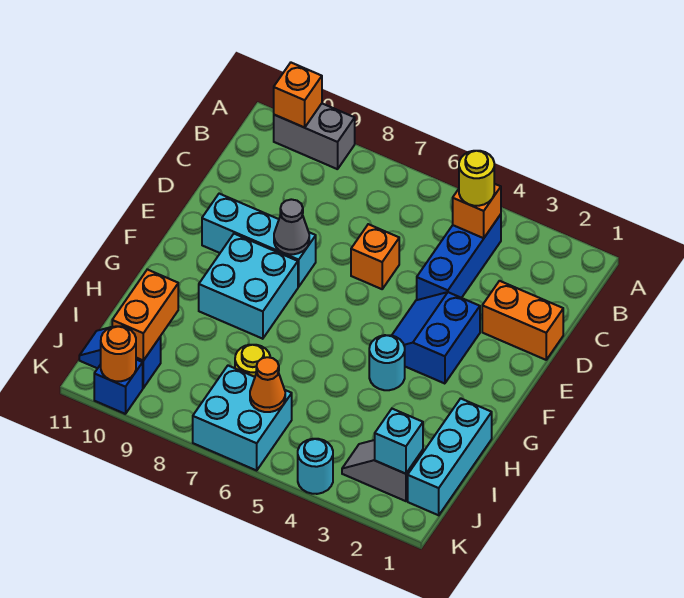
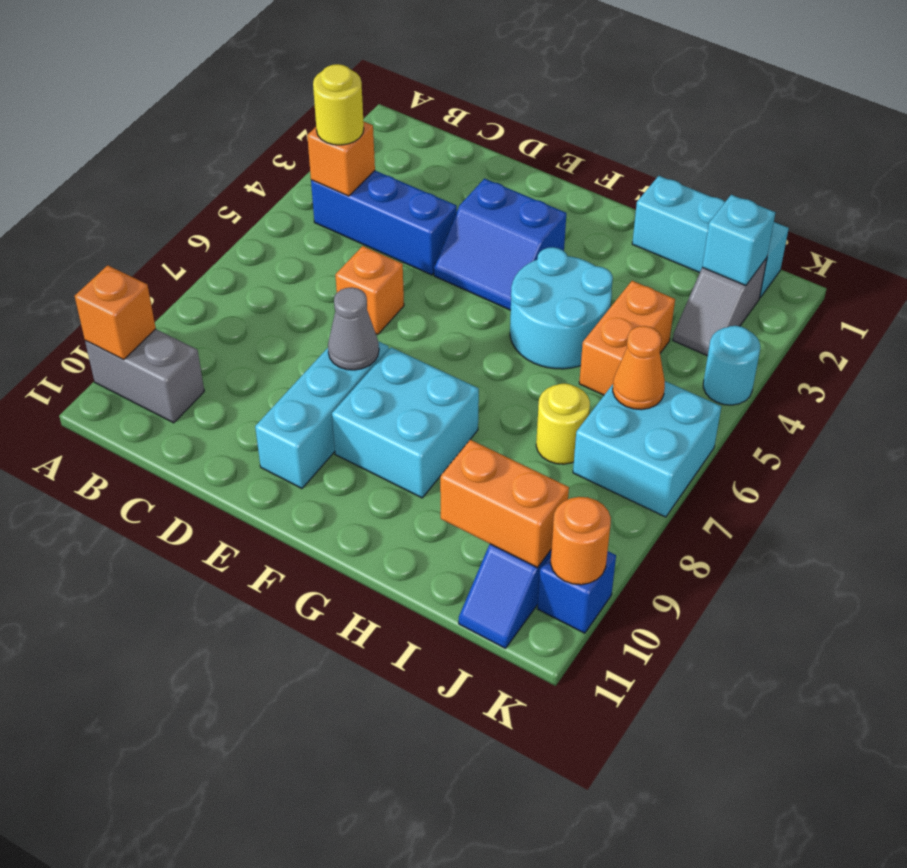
grey 1x2 brick [274,104,355,169] -> grey 1x2 brick turned to [85,329,204,423]
orange 1x2 brick [482,281,563,360] -> orange 1x2 brick moved to [579,281,675,395]
cyan 1x1 round brick [369,335,405,390] -> cyan 2x2 round brick [510,247,613,369]

